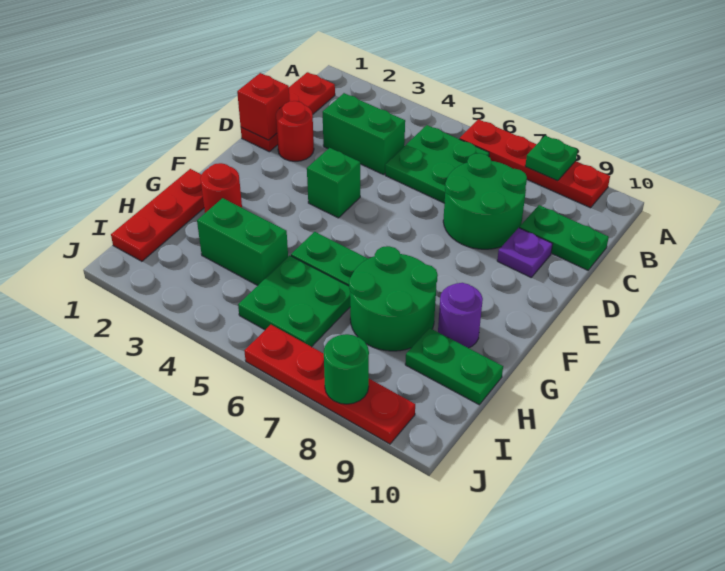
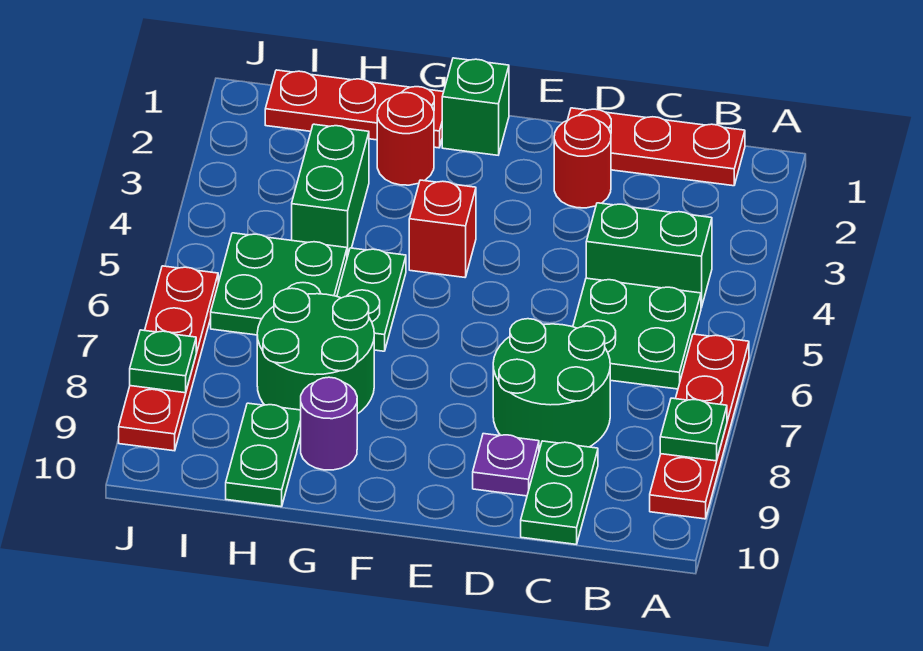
green 1x2 brick [323,93,405,175] -> green 1x2 brick turned to [586,203,712,308]
red 1x1 brick [237,73,290,140] -> red 1x1 brick moved to [409,180,476,277]
green 1x1 brick [307,148,360,218] -> green 1x1 brick moved to [442,58,509,155]
green 1x1 round brick [324,334,369,404] -> green 1x1 plate [130,330,196,393]

